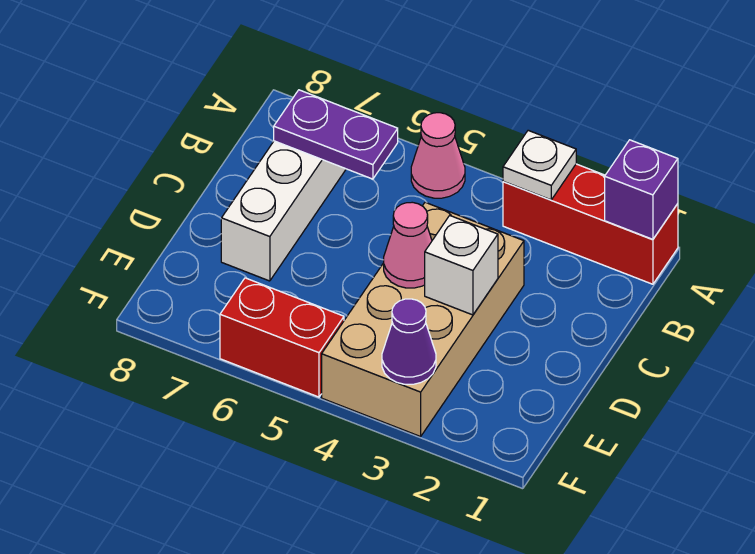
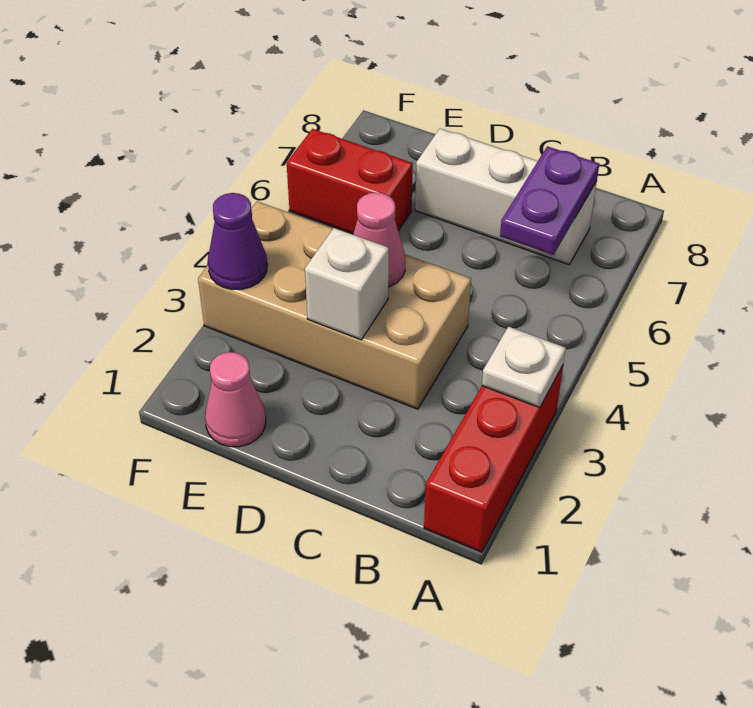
purple 1x1 brick [605,140,678,239] -> none
pink 1x1 cone [411,113,465,198] -> pink 1x1 cone moved to [205,352,266,447]
red 1x2 brick [220,278,344,397] -> red 1x2 brick turned to [287,129,413,234]

